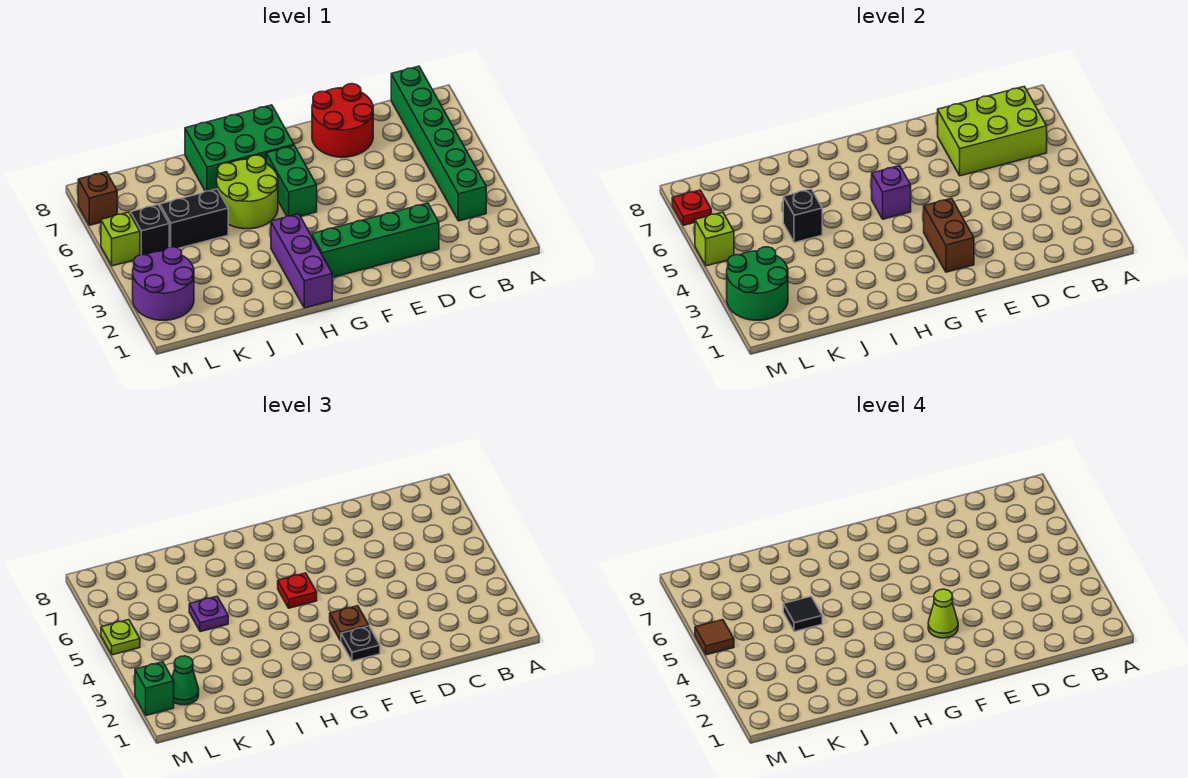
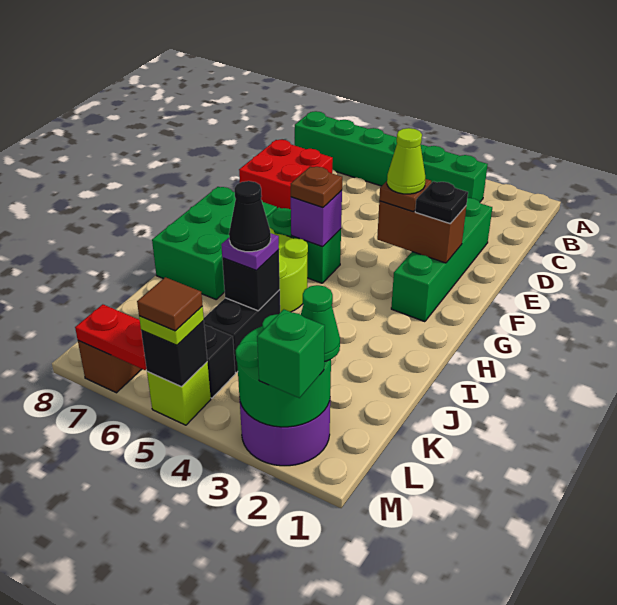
lime 2x3 brick [938,87,1047,176] -> none
red 2x2 round brick [312,84,373,157] -> red 2x2 brick [239,140,333,209]
red 1x1 plate [278,573,317,608] -> brown 1x1 plate [291,167,342,207]
purple 1x3 brick [271,214,332,308] -> none
black 1x1 tile [783,596,822,632] -> black 1x1 cone [229,181,271,252]
lime 1x1 brick [695,212,734,266] -> black 1x1 brick [141,321,207,387]
red 1x1 plate [672,190,711,225] -> red 1x2 plate [75,304,146,370]

